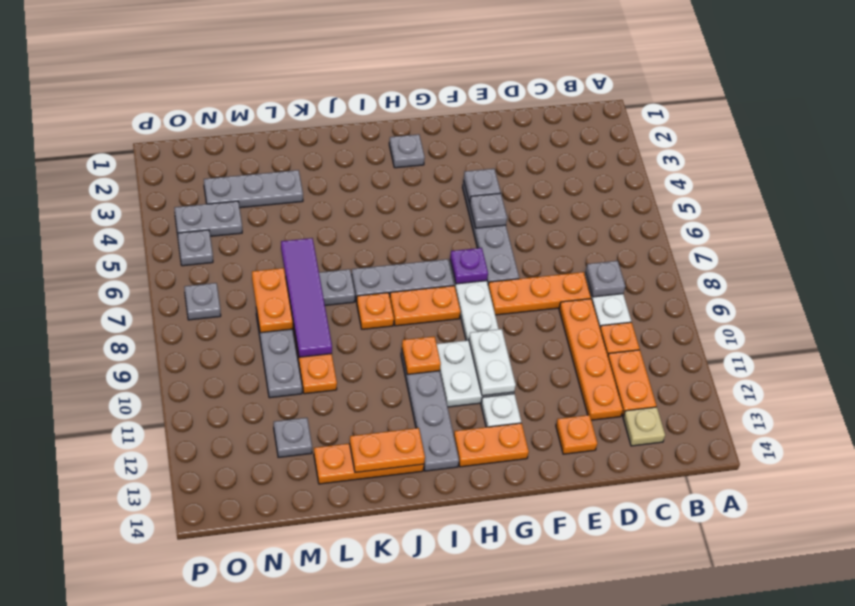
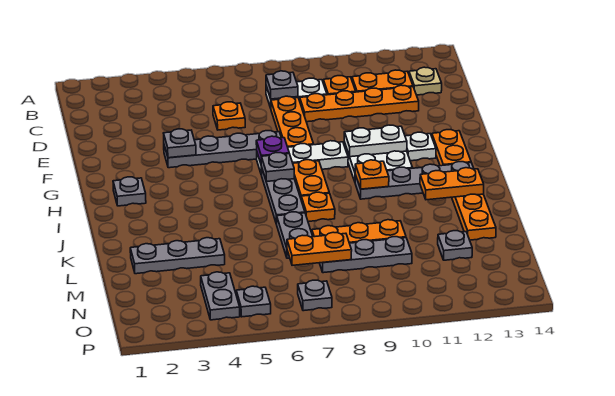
orange 1x1 plate [556,415,597,454] -> orange 1x1 plate moved to [213,102,245,130]
grey 1x1 plate [470,193,507,228] -> grey 1x1 plate moved to [261,153,294,181]
orange 1x2 plate [350,428,425,472] -> orange 1x2 plate turned to [420,168,484,200]
grey 1x3 plate [204,170,303,208] -> grey 1x3 plate turned to [130,238,225,274]
purple 1x4 tile [281,238,332,357] -> none

